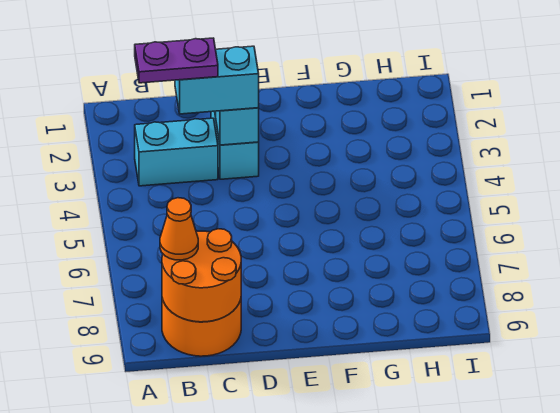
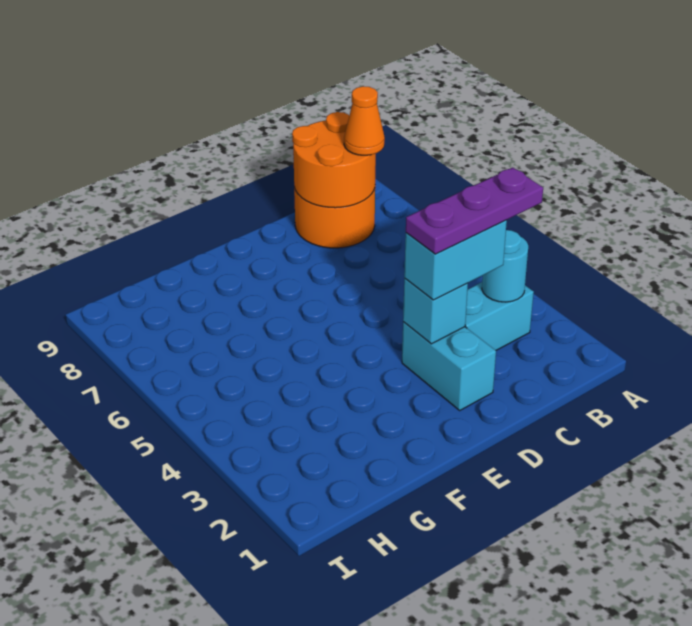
none -> cyan 1x1 round brick [482,230,528,302]
purple 1x2 plate [135,38,218,83] -> purple 1x3 plate [406,168,543,254]

